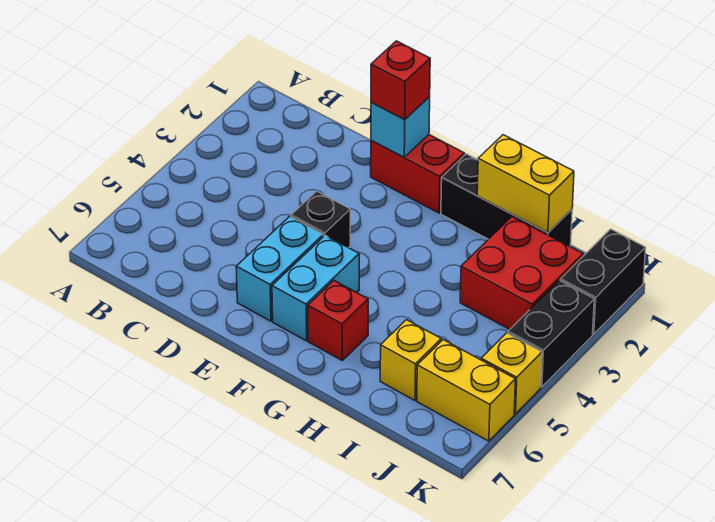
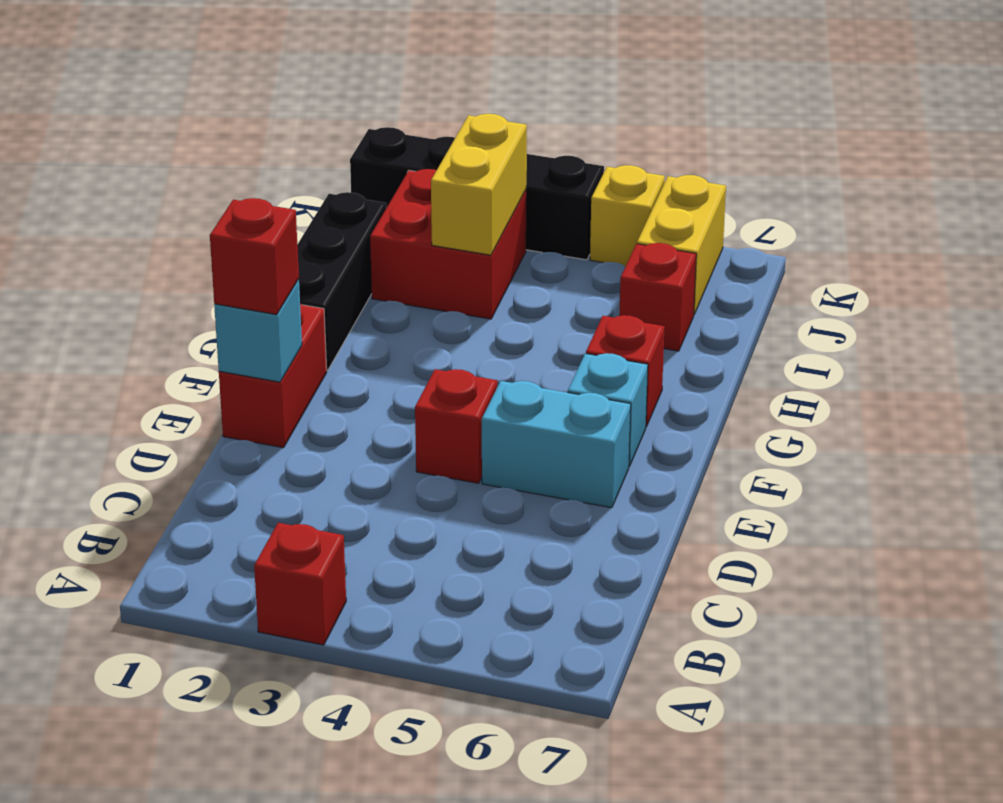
none -> red 1x1 brick [254,523,346,645]
black 1x1 brick [291,191,350,248] -> red 1x1 brick [415,369,497,483]
cyan 1x2 brick [272,235,359,341] -> cyan 1x1 brick [568,353,648,466]
yellow 1x2 brick [477,135,574,233] -> yellow 1x2 brick moved to [431,114,527,255]
yellow 1x1 brick [380,320,441,400] -> red 1x1 brick [619,243,696,351]

